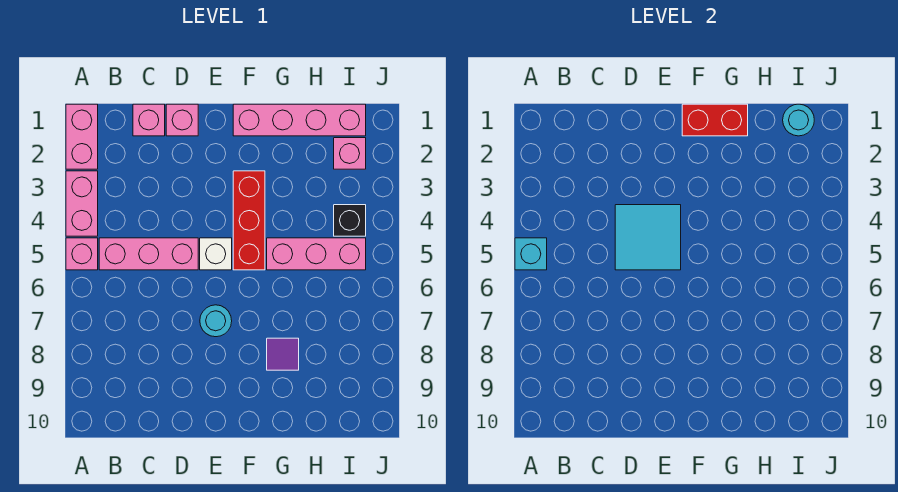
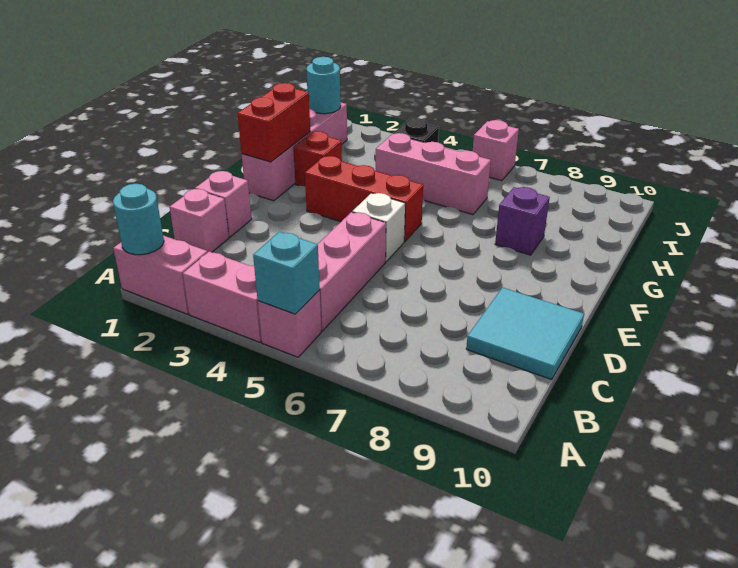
cyan 2x2 tile [615,205,681,270] -> cyan 2x2 tile moved to [466,288,584,380]
cyan 1x1 round brick [200,305,232,337] -> cyan 1x1 round brick moved to [113,184,164,255]
none -> red 1x1 brick [293,131,342,186]
pink 1x3 brick [267,238,366,270] -> pink 1x3 brick turned to [376,133,491,215]
purple 1x1 tile [267,338,299,370] -> purple 1x1 brick [495,187,550,255]
pink 1x1 brick [334,138,366,169] -> pink 1x1 brick moved to [473,120,519,181]

